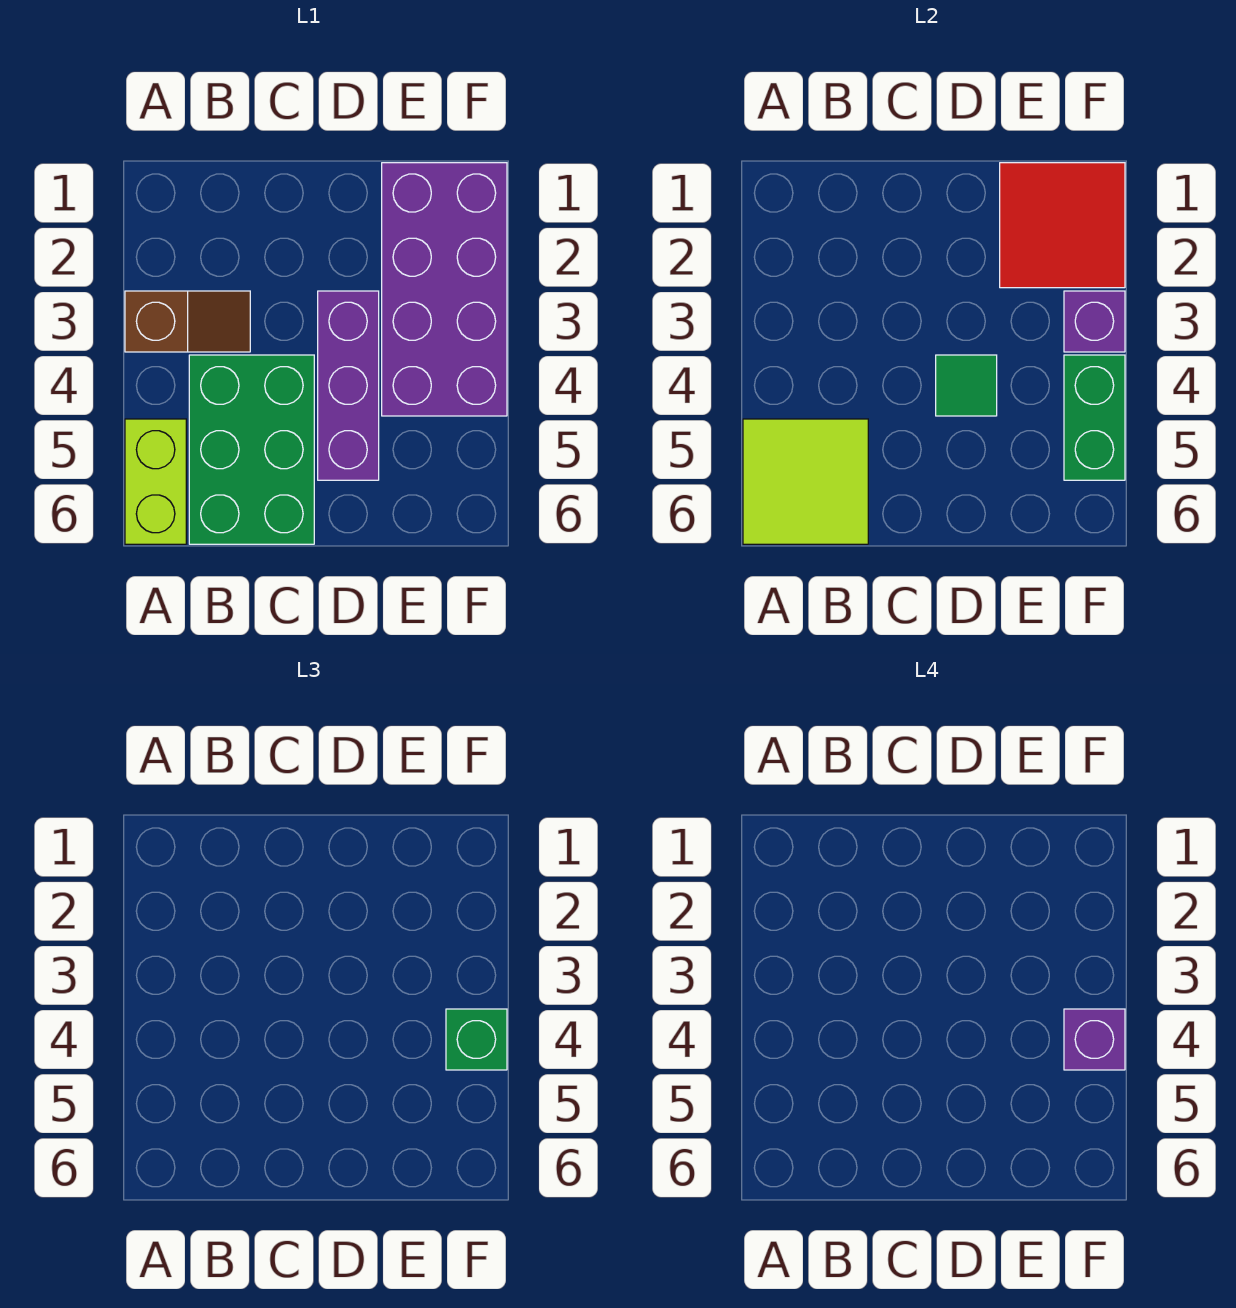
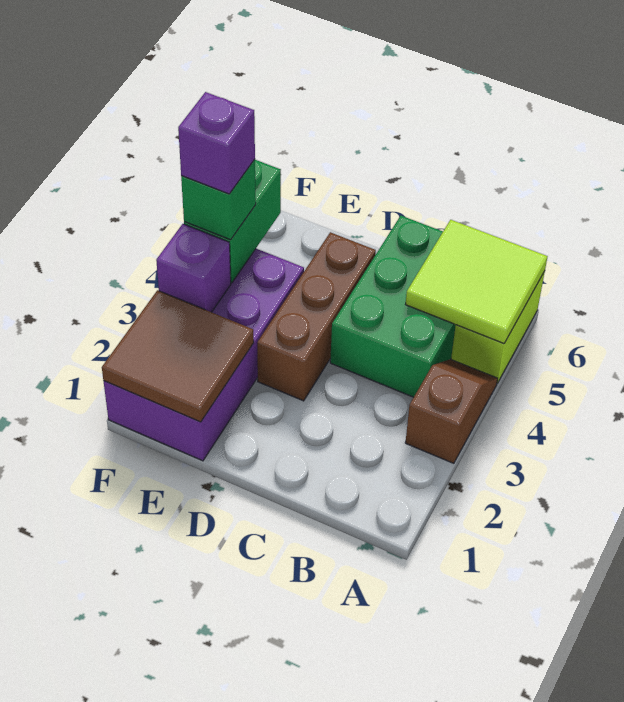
brown 1x2 slope [125,291,250,352] -> brown 1x2 slope turned to [405,359,498,463]
purple 1x3 brick [318,291,379,480] -> brown 1x3 brick [257,232,376,401]
green 1x1 tile [936,355,997,416] -> none
red 2x2 tile [1000,163,1125,288] -> brown 2x2 tile [102,290,254,422]

